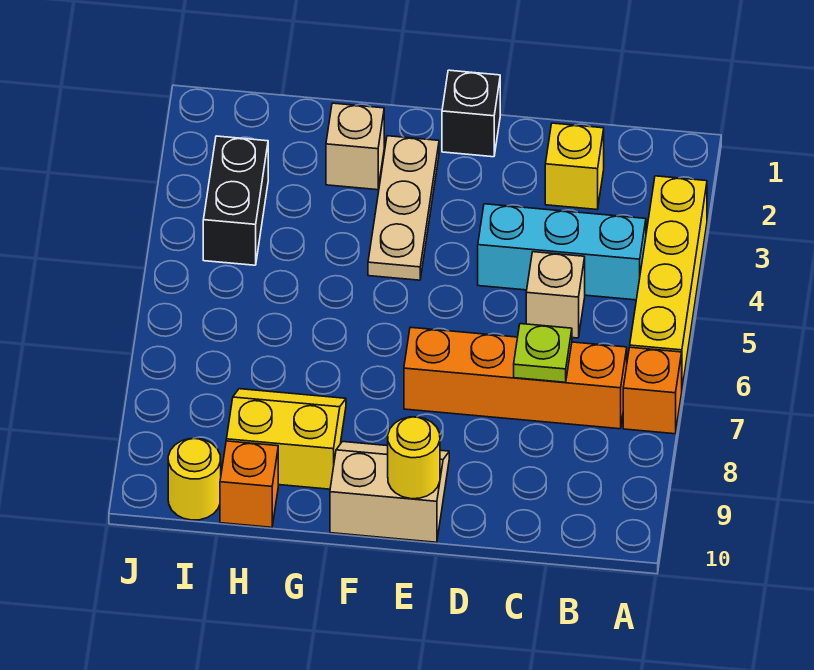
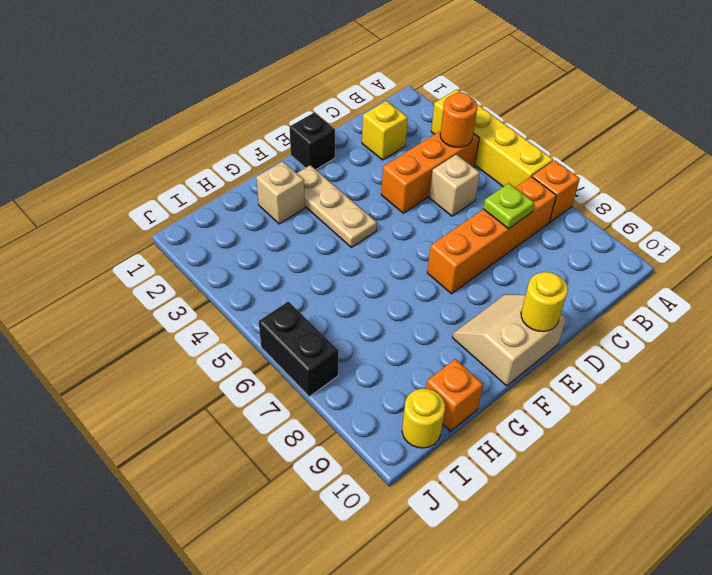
cyan 1x3 brick [478,204,646,300] -> orange 1x3 brick [381,131,479,213]
none -> orange 1x1 round brick [440,93,477,147]
yellow 2x2 slope [226,389,346,489] -> none
black 1x2 brick [203,136,268,265] -> black 1x2 brick moved to [259,301,338,397]

